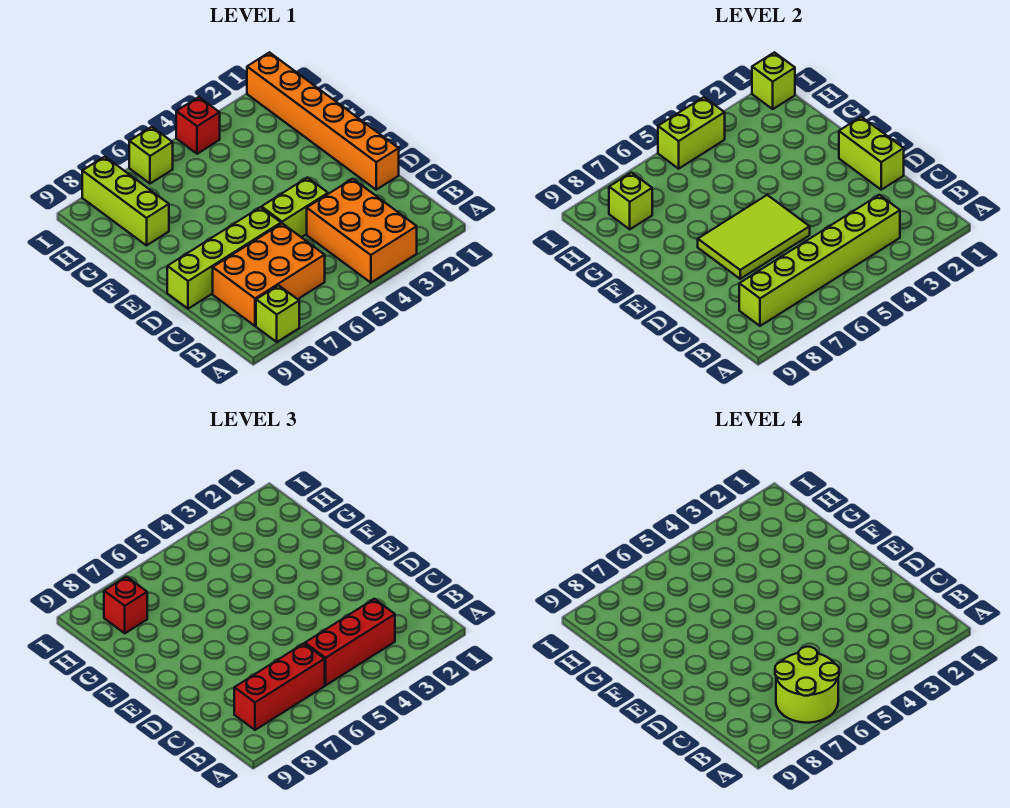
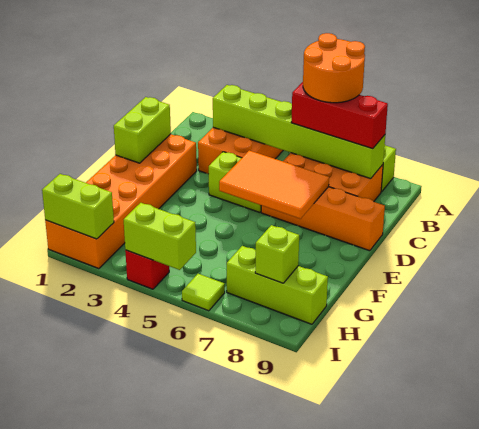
lime 2x2 round brick [775,647,839,723] -> orange 2x2 round brick [303,33,365,103]
red 1x3 brick [305,599,395,685] -> none
orange 1x6 brick [247,52,399,190] -> orange 2x6 brick [45,134,197,269]
lime 2x3 tile [698,195,810,279] -> orange 2x3 tile [219,151,329,219]
lime 1x4 brick [167,207,281,309] -> orange 1x4 brick [261,187,385,251]
lime 1x3 brick [82,157,169,245] -> lime 1x3 brick turned to [227,246,328,324]
red 1x1 brick [104,577,147,633] -> none
lime 1x1 brick [752,52,795,109] -> lime 1x2 brick [42,174,114,239]
lime 1x1 brick [129,127,173,184] -> lime 1x1 tile [182,274,225,311]

